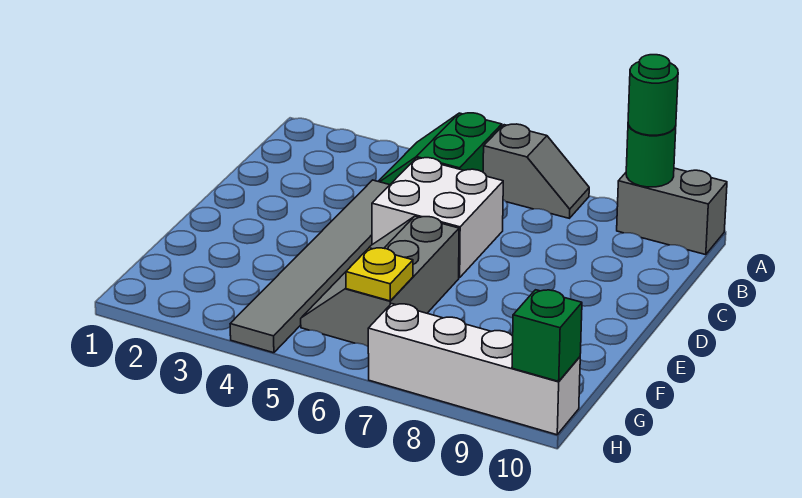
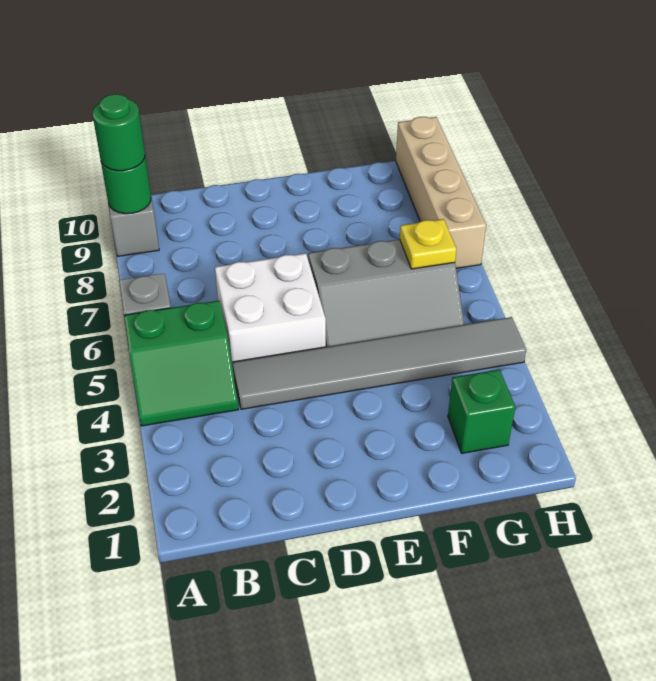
white 1x4 brick [368,304,580,435] -> tan 1x4 brick [396,117,486,268]
green 1x1 brick [512,290,582,381] -> green 1x1 brick moved to [448,369,515,453]

